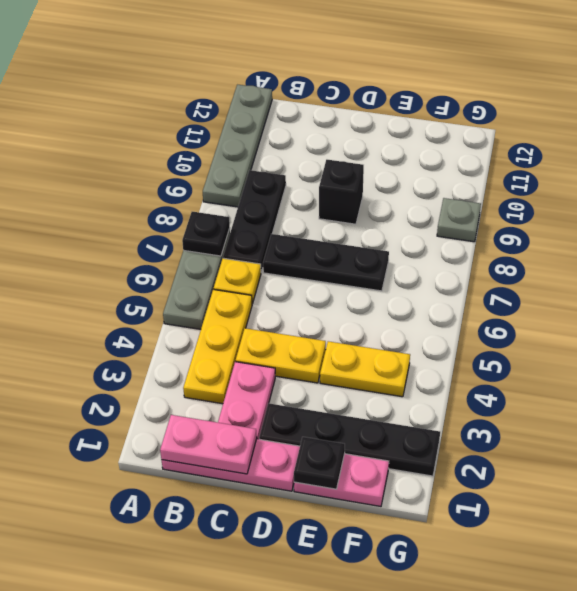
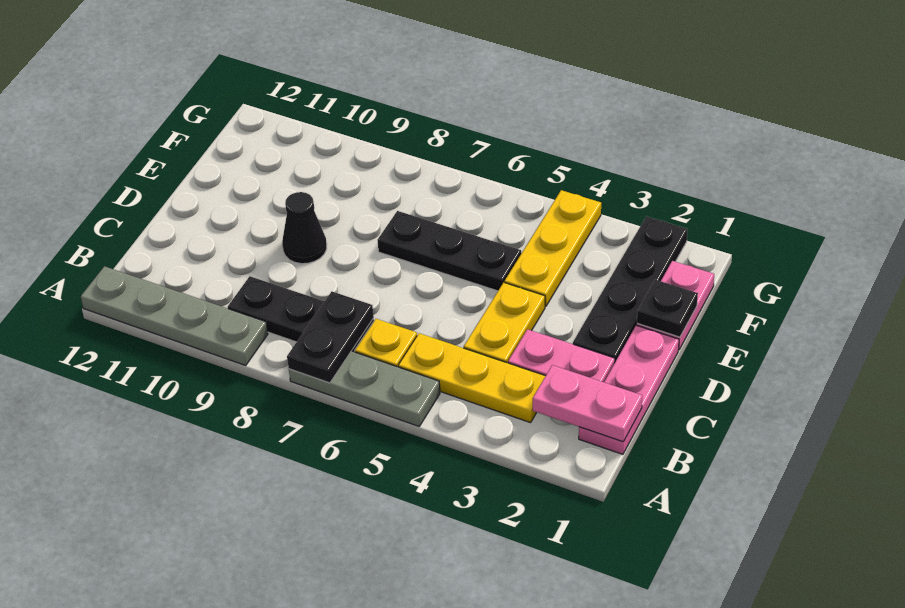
black 1x1 plate [182,212,230,256] -> black 1x2 plate [287,292,374,383]
pink 1x2 plate [160,415,257,474] -> pink 1x2 plate turned to [533,365,642,442]
black 1x3 plate [263,234,389,291] -> black 1x3 plate turned to [378,211,521,291]
black 1x1 brick [319,160,364,224] -> black 1x1 cone [282,192,327,264]
yellow 1x2 plate [320,341,410,397] -> yellow 1x3 plate [505,190,601,307]
grey 1x1 plate [437,198,481,242] -> none

